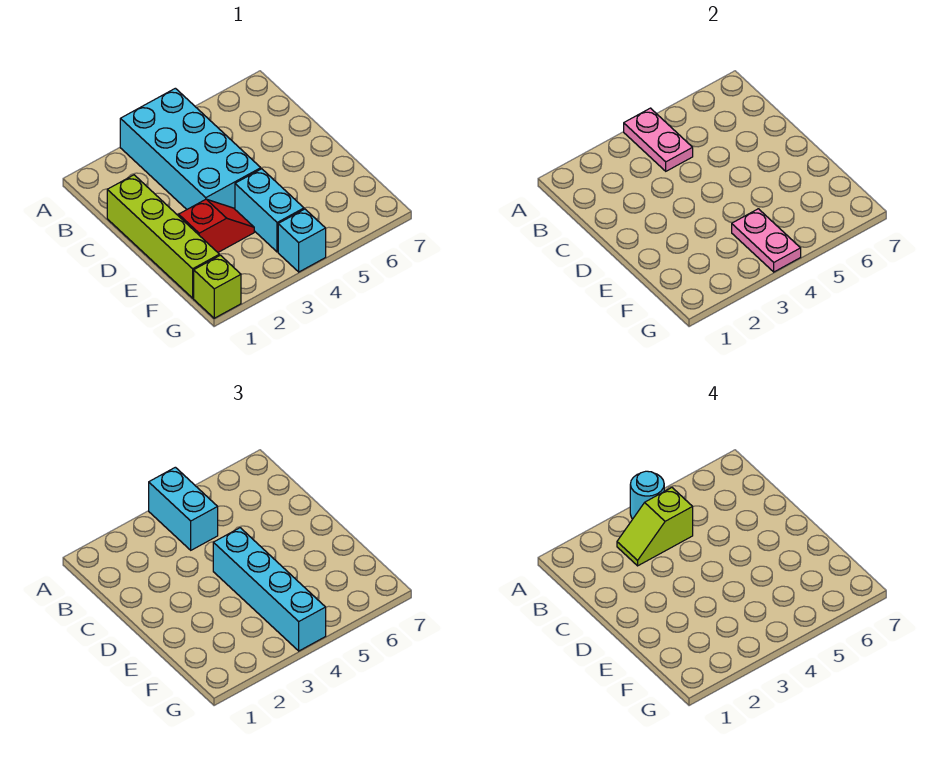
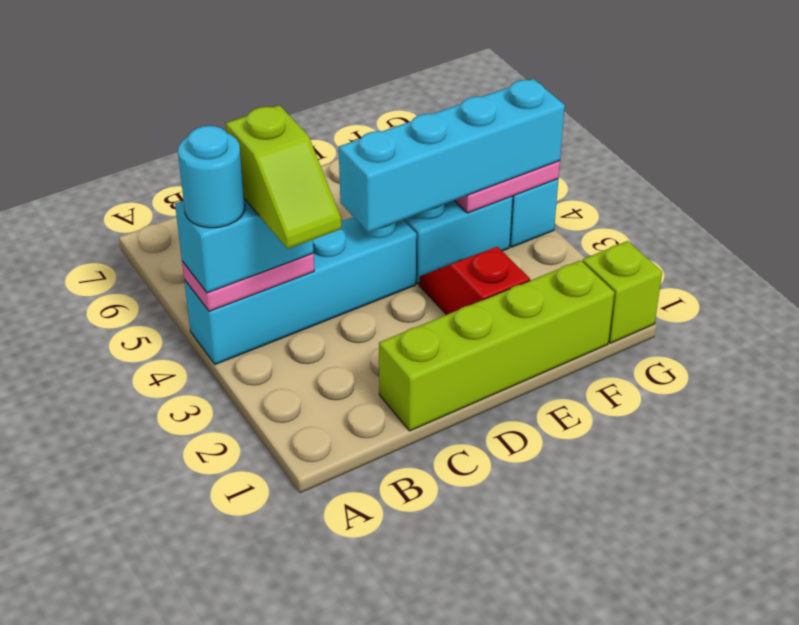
cyan 2x4 brick [120,88,261,209] -> cyan 1x4 brick [184,217,416,365]

